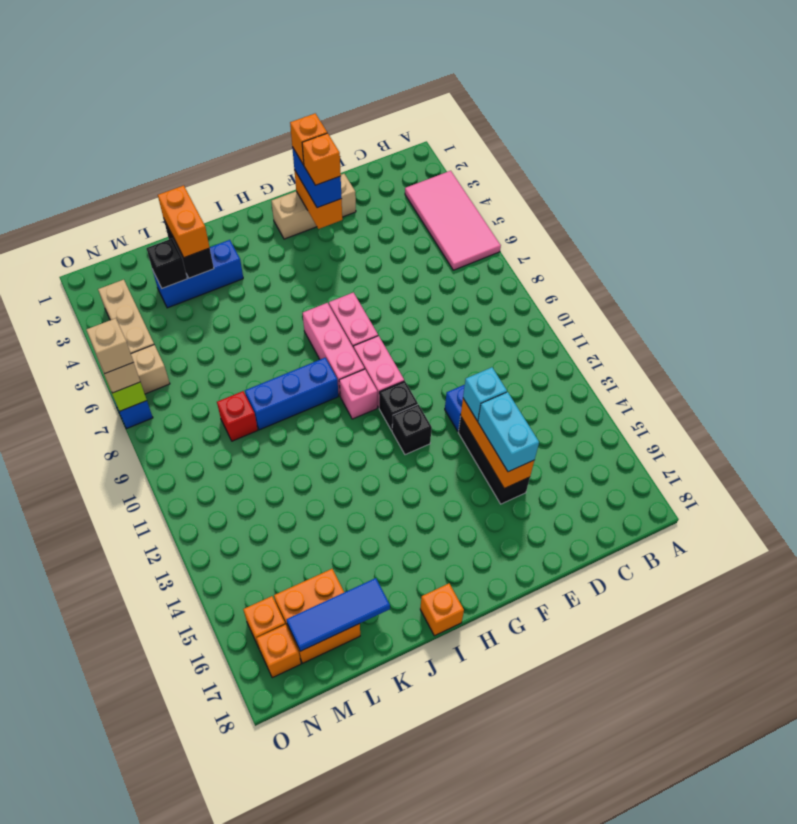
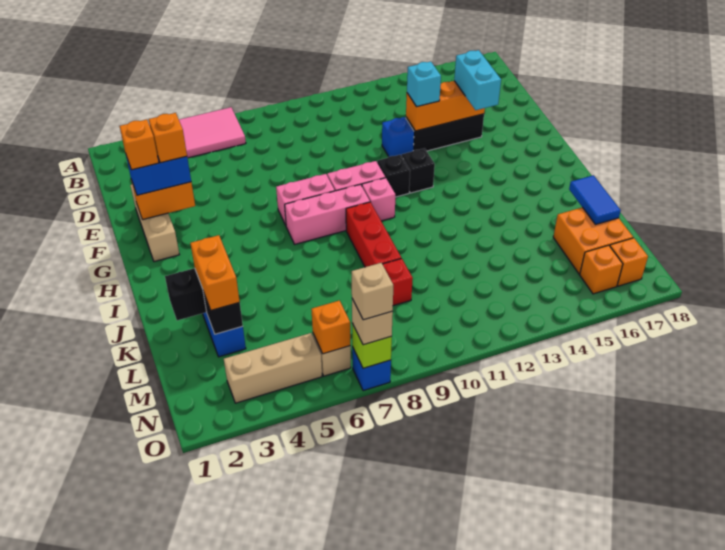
cyan 1x2 brick [478,392,539,472] -> cyan 1x2 brick turned to [454,50,501,110]
blue 1x3 brick [245,358,338,430] -> red 1x3 brick [346,202,401,267]
orange 1x1 brick [420,583,464,636] -> orange 1x1 brick moved to [311,301,350,354]
orange 1x2 brick [158,186,210,258] -> orange 1x2 brick turned to [190,235,240,310]
blue 1x3 tile [286,578,390,651] -> blue 1x2 tile [569,175,621,224]

